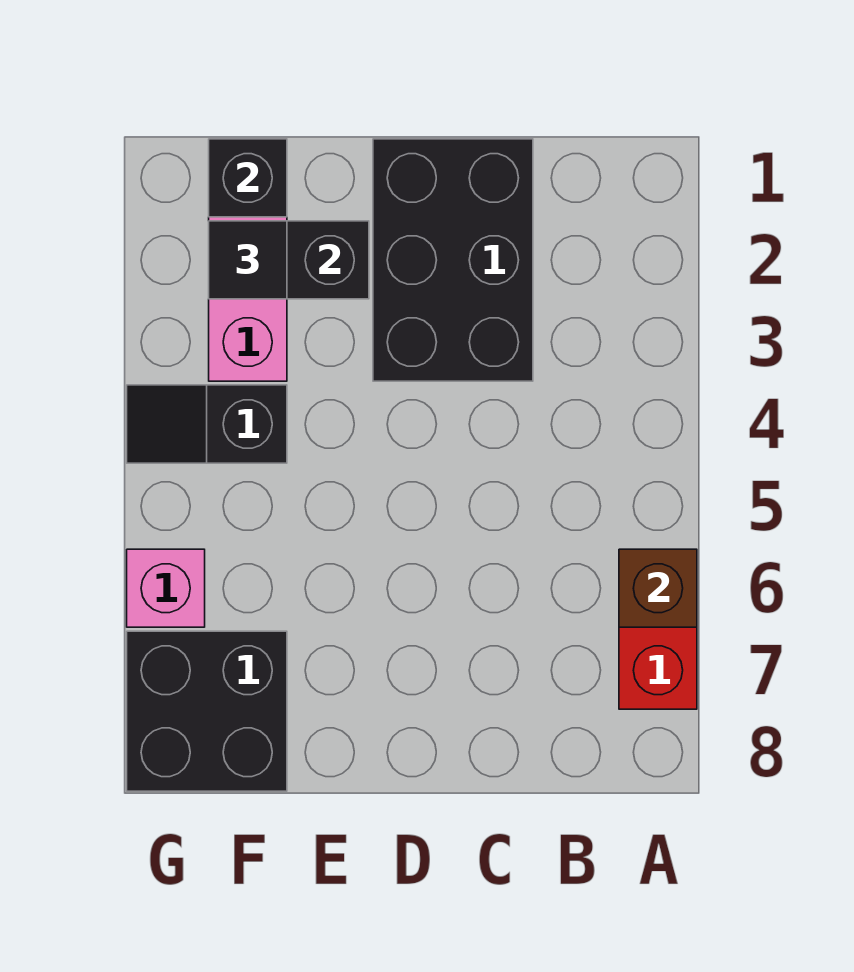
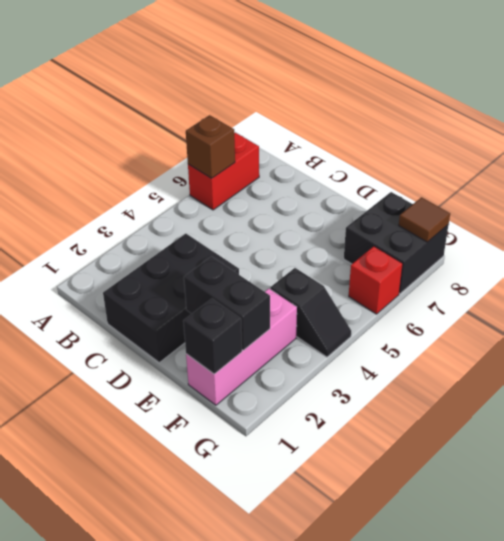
black 1x1 tile [209,221,287,299] -> none
pink 1x1 brick [127,549,205,627] -> red 1x1 brick [349,246,403,314]
none -> brown 1x1 tile [399,197,450,242]

